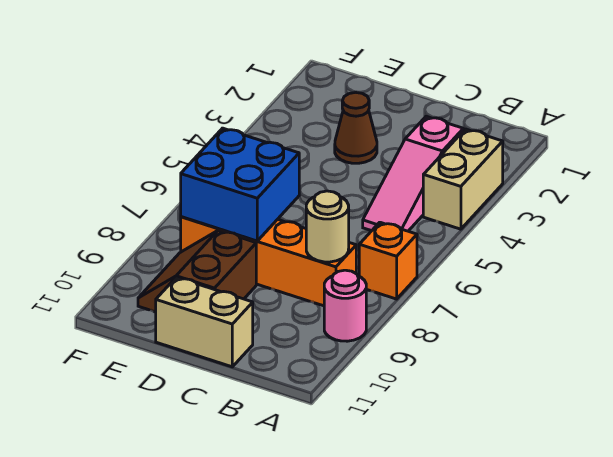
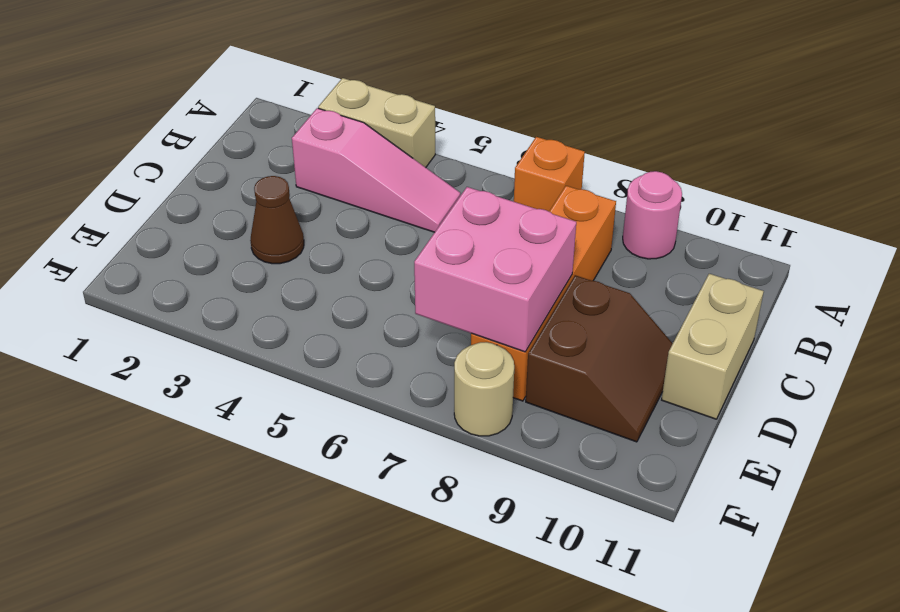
tan 1x1 round brick [306,191,349,262] -> tan 1x1 round brick moved to [454,342,514,436]
blue 2x2 brick [181,128,299,241] -> pink 2x2 brick [414,187,576,352]
brown 2x2 slope [138,231,256,312] -> brown 2x2 slope turned to [526,275,673,442]

